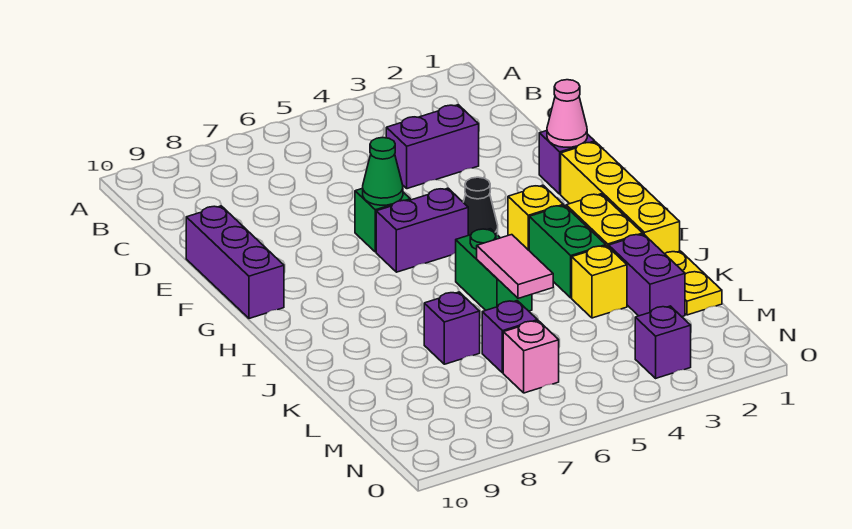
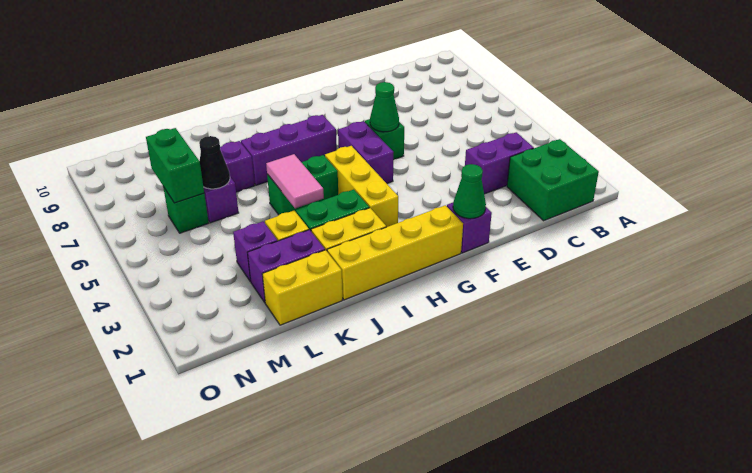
none -> green 2x2 brick [507,139,599,221]
purple 1x2 brick [386,105,479,189] -> purple 1x2 brick turned to [465,132,534,194]
purple 1x3 brick [186,206,284,318] -> purple 1x3 brick moved to [241,115,337,185]
pink 1x1 cone [547,80,587,147] -> green 1x1 cone [453,164,486,219]
black 1x1 cone [463,177,498,235] -> black 1x1 cone moved to [199,136,230,189]
yellow 1x1 brick [508,185,563,250] -> yellow 1x3 brick [325,146,398,227]
pink 1x2 tile [477,235,553,298] -> pink 1x2 tile turned to [266,154,324,208]
yellow 1x2 plate [665,251,722,315] -> yellow 1x2 brick [262,250,342,325]
pink 1x1 brick [503,321,559,393] -> green 1x1 brick [163,187,209,233]
none -> green 1x2 brick [146,128,204,203]
purple 1x1 brick [635,306,691,378] -> purple 1x1 brick moved to [233,221,277,281]

